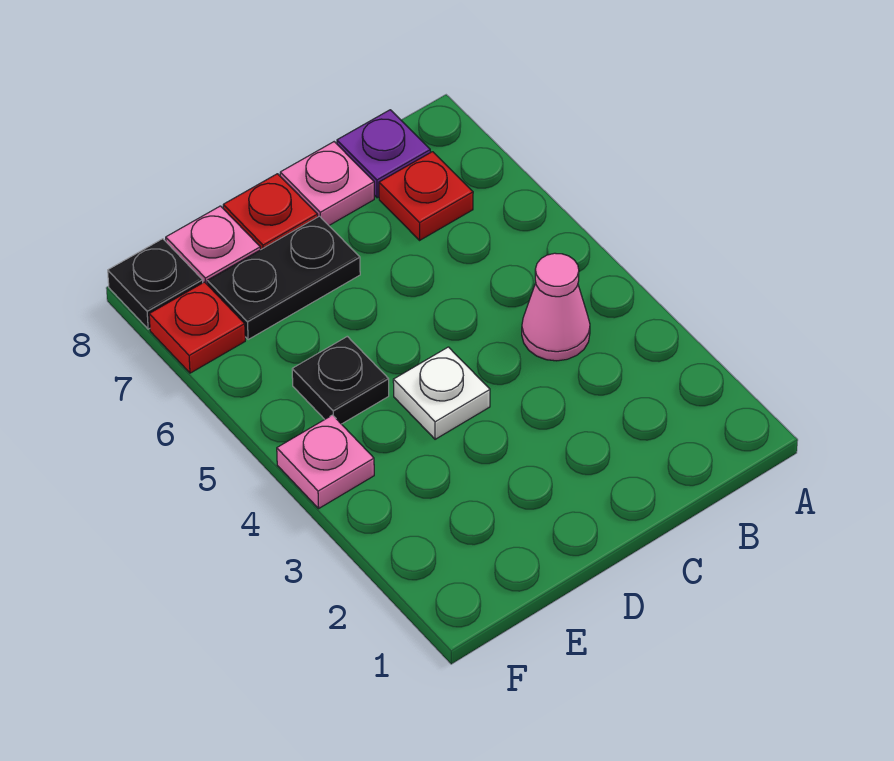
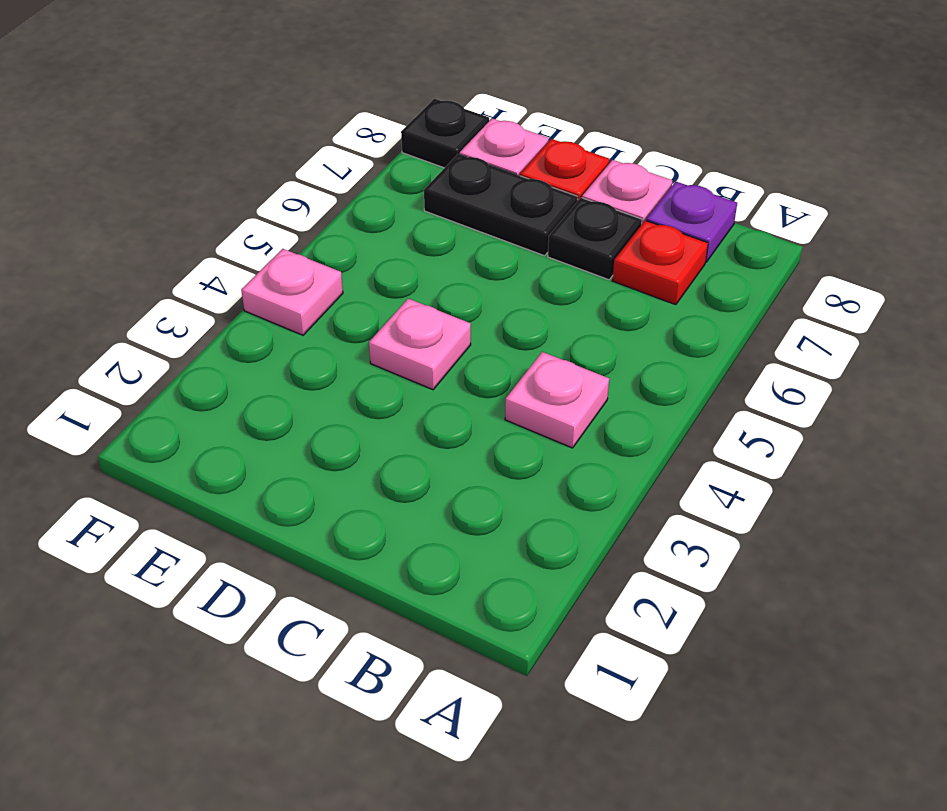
pink 1x1 cone [522,253,590,361] -> pink 1x1 plate [505,352,609,448]
white 1x1 plate [393,347,490,439] -> pink 1x1 plate [369,299,471,390]
black 1x1 plate [292,336,389,424] -> black 1x1 plate moved to [548,198,642,280]
red 1x1 plate [149,282,245,373] -> none

